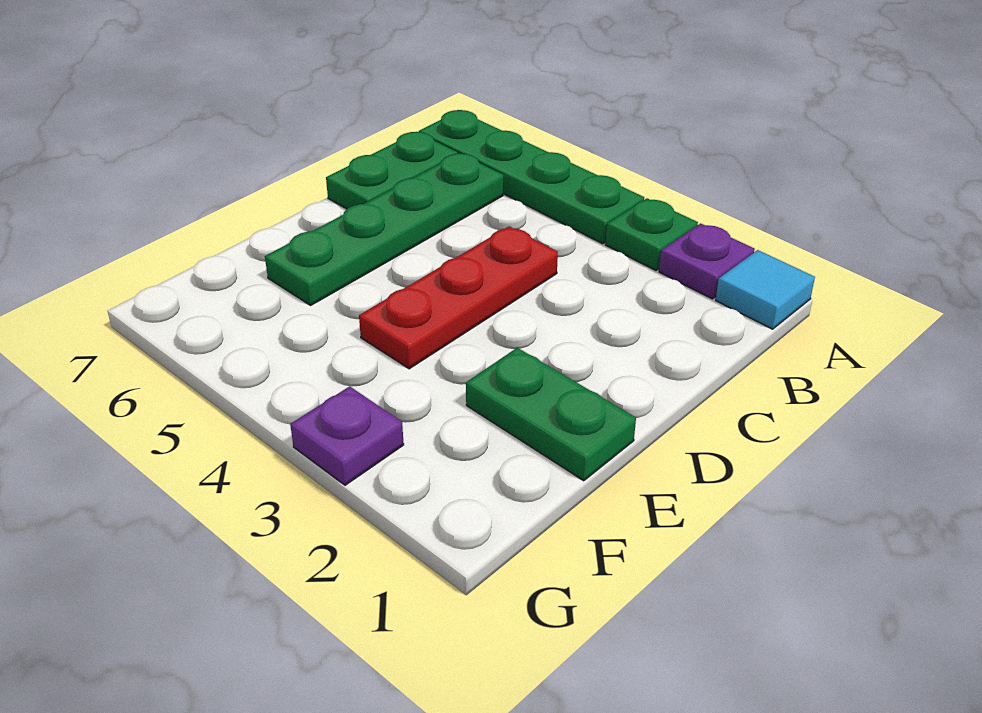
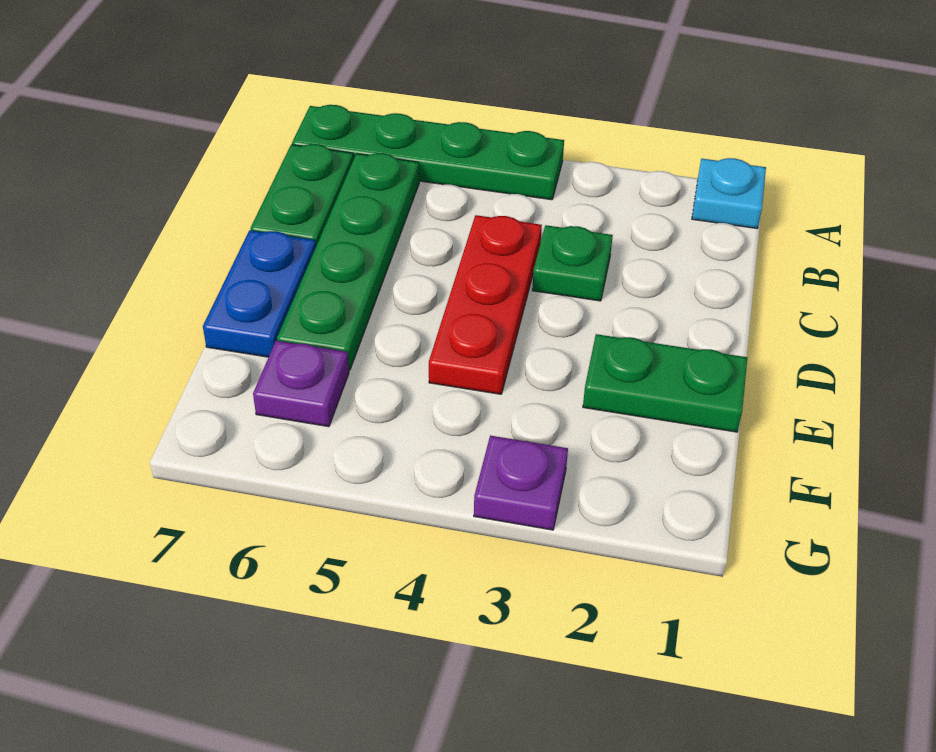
cyan 1x1 tile [716,250,815,329] -> cyan 1x1 plate [692,158,766,228]
purple 1x1 plate [659,223,755,299] -> purple 1x1 plate moved to [253,341,349,427]
green 1x1 plate [605,198,698,270] -> green 1x1 plate moved to [532,225,613,301]
none -> blue 1x2 plate [203,230,316,357]

